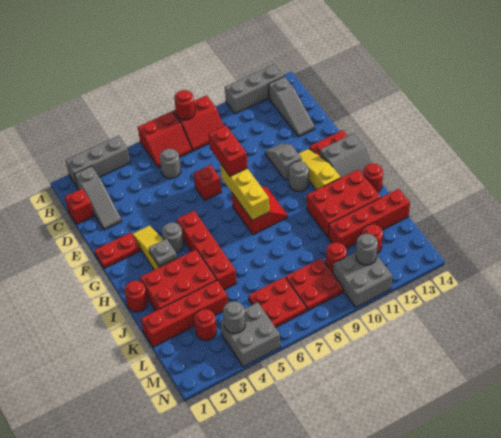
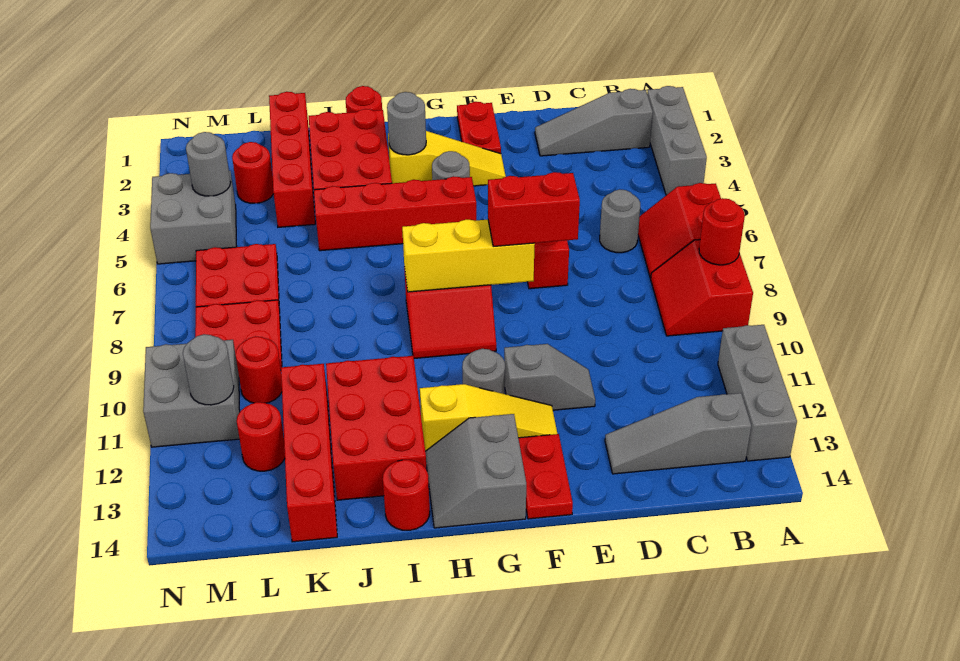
red 1x1 brick [65,189,94,224] -> none
grey 1x1 plate [149,239,177,266] -> grey 1x1 round brick [387,92,426,155]

